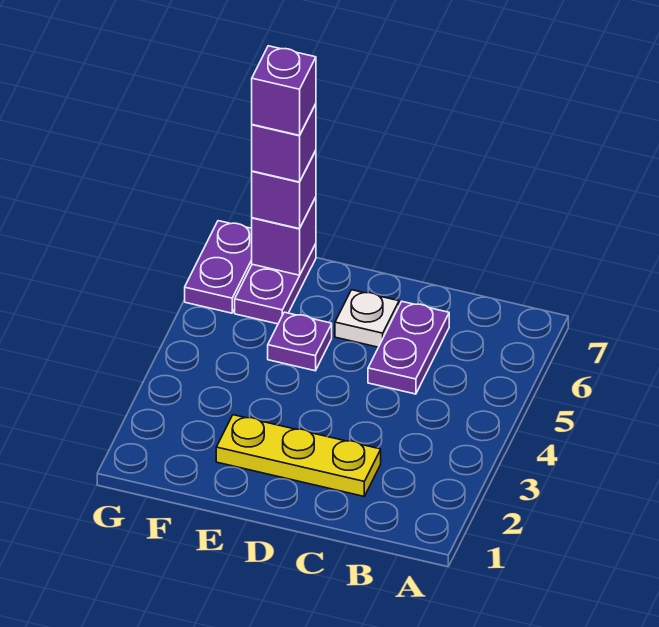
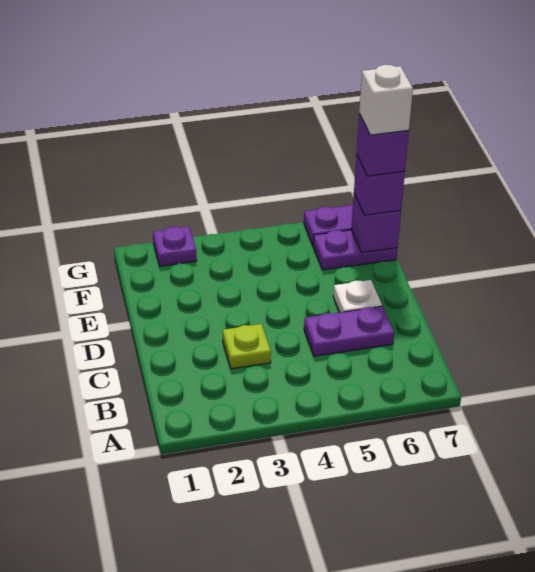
yellow 1x3 plate [216,415,381,496] -> none
none -> lime 1x1 plate [223,324,271,369]
purple 1x1 plate [268,312,332,371] -> purple 1x1 plate moved to [153,227,197,266]
purple 1x1 brick [252,46,316,135] -> white 1x1 brick [359,65,413,135]

